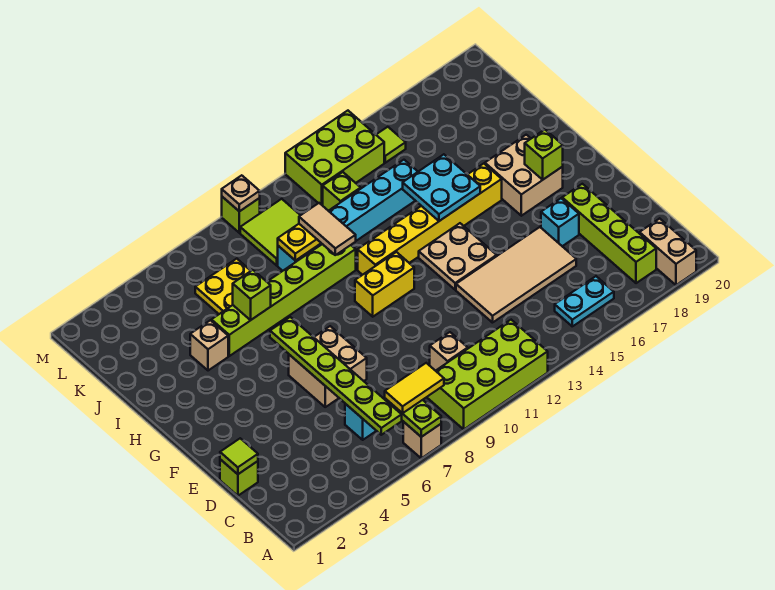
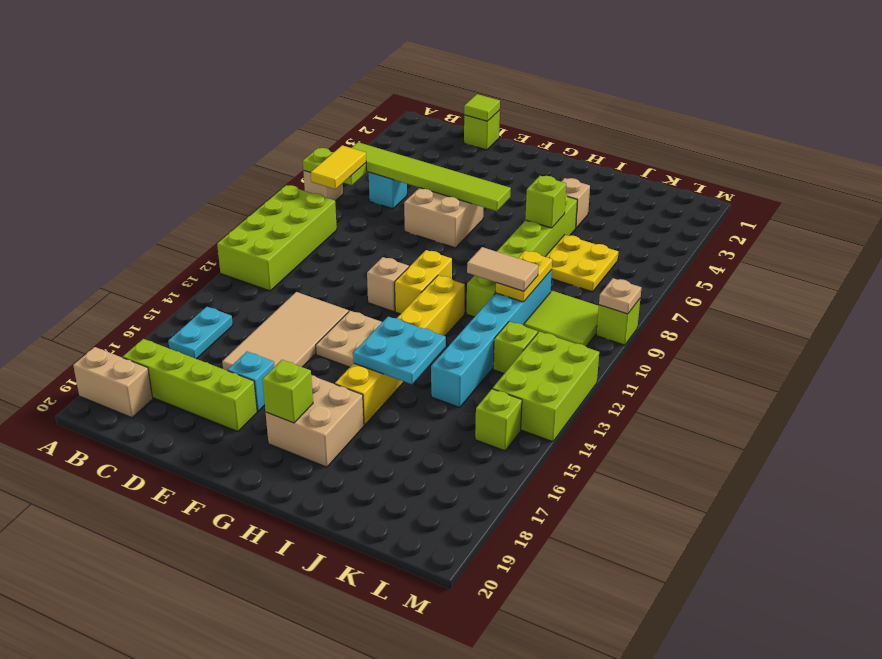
lime 1x6 plate [270,317,402,435] -> lime 1x6 tile [352,142,511,211]
tan 1x1 brick [430,332,468,371] -> tan 1x1 brick moved to [367,257,409,312]
lime 1x1 tile [376,127,406,163] -> lime 1x1 brick [475,389,522,451]

